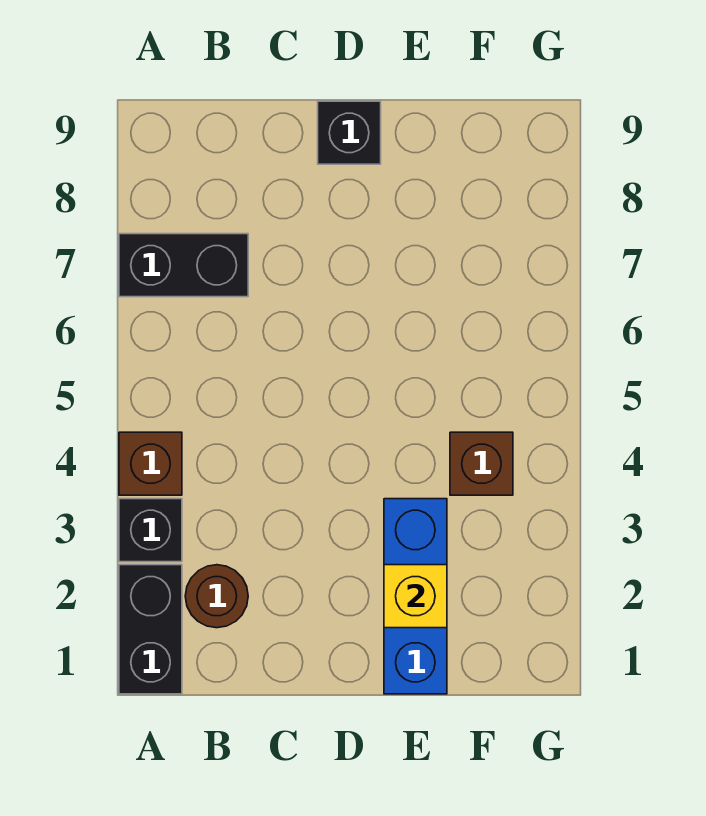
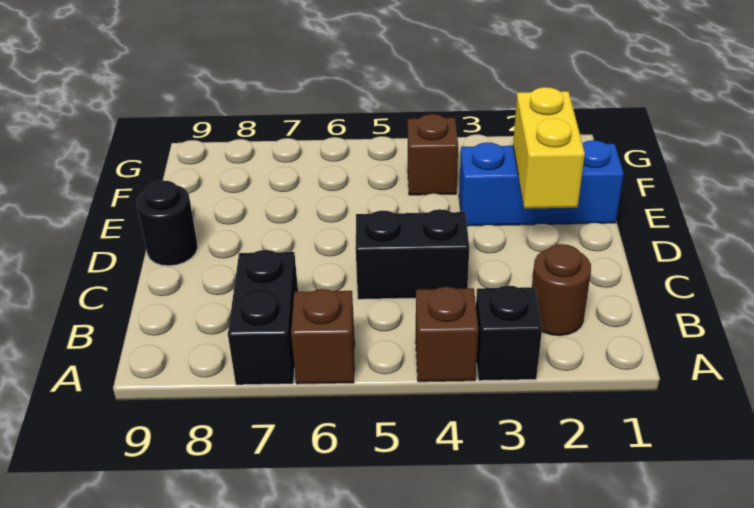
black 1x2 brick [119,565,182,694] -> black 1x2 brick moved to [356,209,469,299]
none -> brown 1x1 brick [291,289,355,384]
black 1x1 brick [318,101,381,164] -> black 1x1 round brick [137,181,198,266]
yellow 1x1 brick [384,565,447,628] -> yellow 1x2 brick [513,87,585,209]

